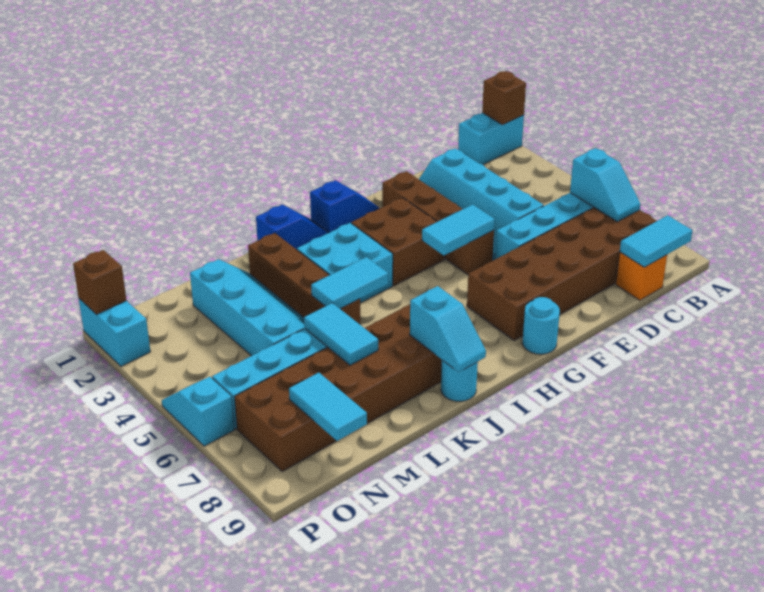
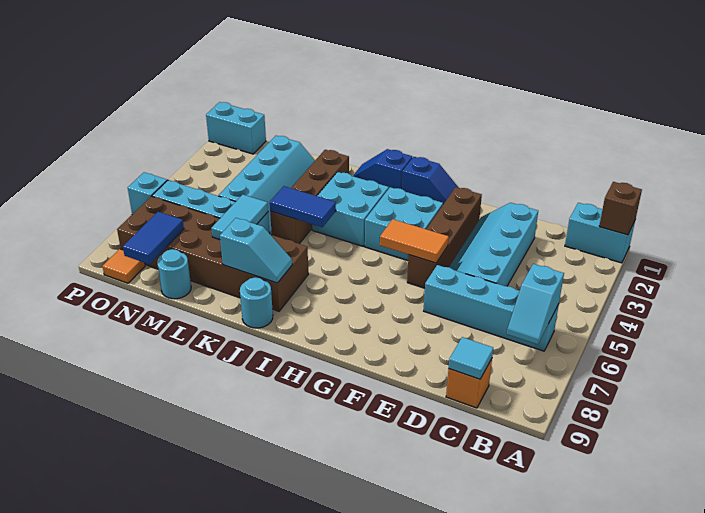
brown 2x6 brick [467,208,657,340] -> none
cyan 1x2 tile [620,215,693,267] -> cyan 1x1 tile [449,337,493,379]
cyan 1x2 tile [422,204,495,255] -> orange 1x2 tile [380,219,449,263]
brown 2x2 brick [351,198,445,286] -> cyan 2x2 brick [365,187,443,261]
cyan 1x1 round brick [522,297,560,354] -> cyan 1x1 round brick moved to [157,249,191,299]
blue 1x2 slope [256,205,328,250] -> blue 1x2 slope turned to [353,149,412,189]
cyan 1x2 tile [311,257,388,309] -> blue 1x2 tile [270,186,336,227]
cyan 1x2 slope [410,286,486,372] -> cyan 1x2 slope turned to [220,218,292,283]
cyan 1x2 tile [289,372,367,441] -> blue 1x2 tile [123,212,184,264]
none -> orange 1x1 tile [102,249,145,283]
cyan 1x2 brick [79,299,150,366] -> cyan 1x2 brick turned to [206,102,266,154]
brown 1x1 brick [73,250,126,314] -> none

